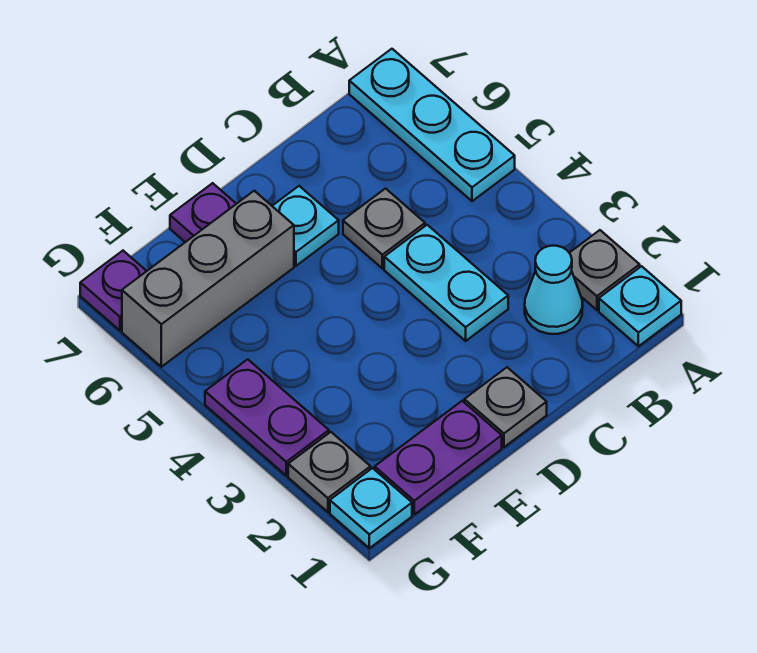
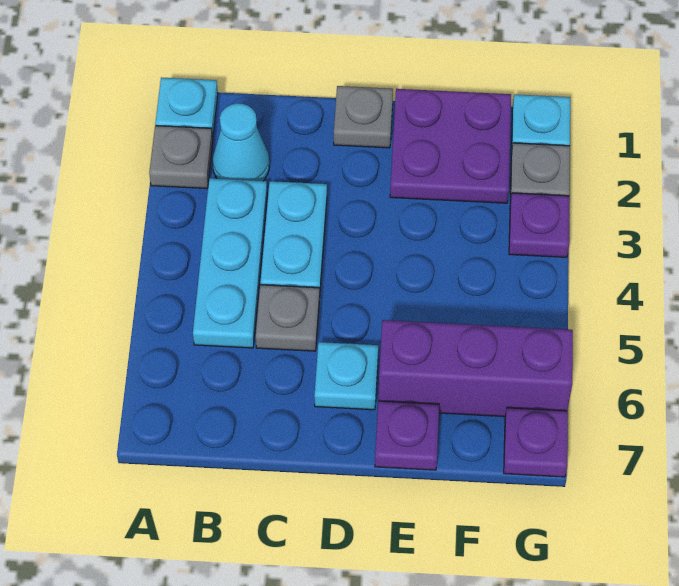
cyan 1x3 plate [349,49,515,201] -> cyan 1x3 plate moved to [193,178,267,348]
purple 1x2 plate [375,401,502,514] -> purple 2x2 plate [390,89,511,203]
grey 1x3 brick [122,191,294,367] -> purple 1x3 brick [378,320,573,417]
purple 1x2 plate [205,359,329,476] -> purple 1x1 plate [509,193,570,257]

